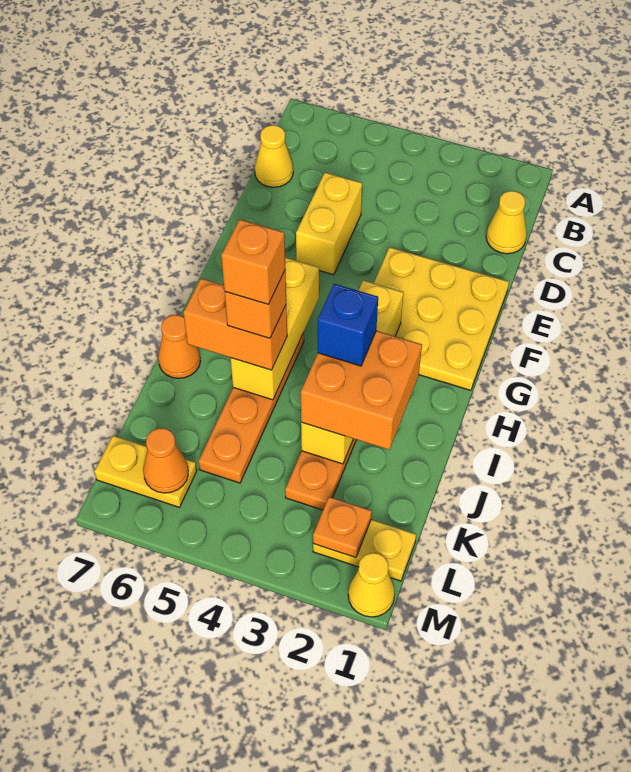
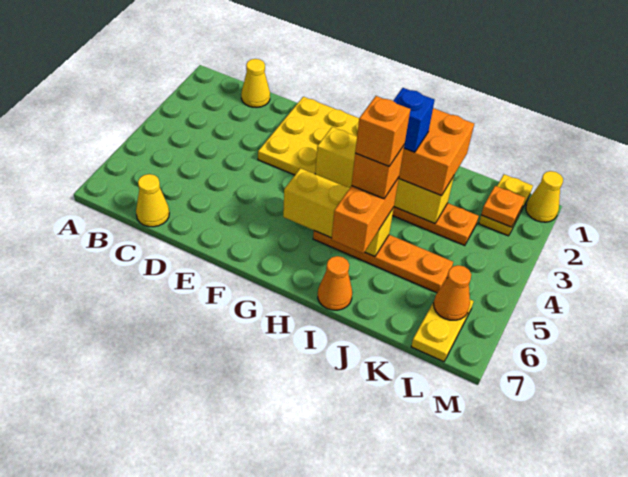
yellow 1x2 brick [296,173,362,275] -> none

